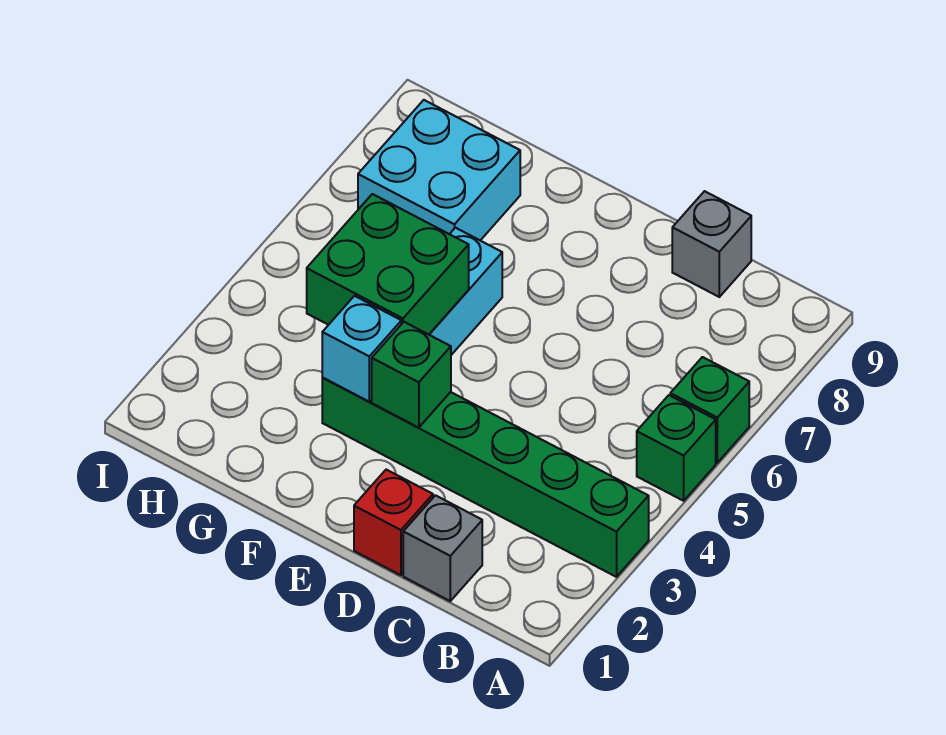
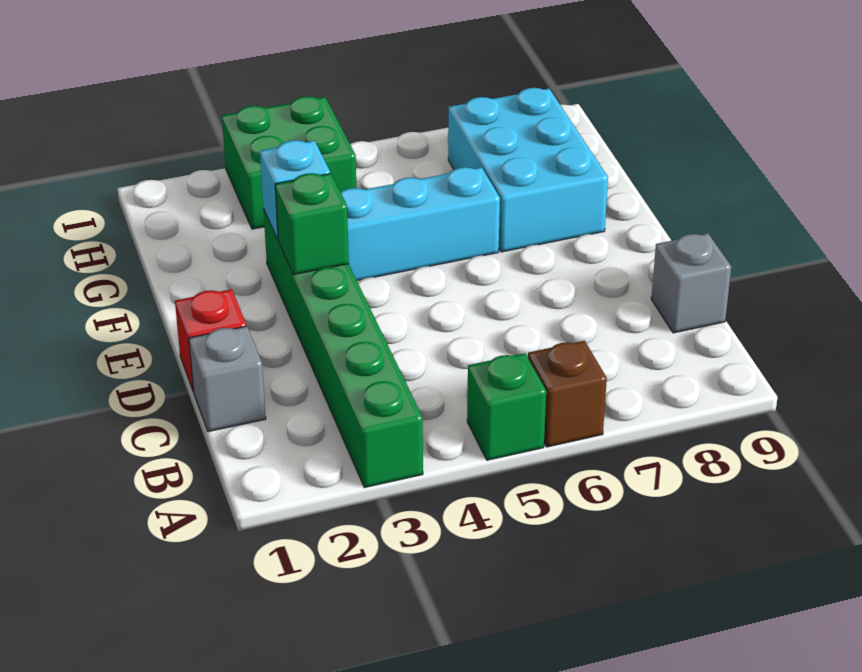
green 1x1 brick [670,357,749,463] -> brown 1x1 brick [528,341,607,447]
green 2x2 brick [307,194,469,335] -> green 2x2 brick moved to [222,96,356,229]
cyan 2x2 brick [358,100,520,240] -> cyan 2x3 brick [448,88,608,252]

